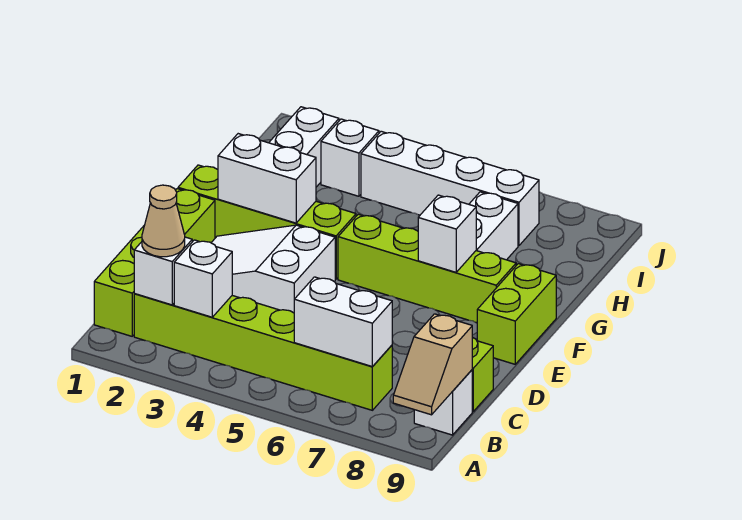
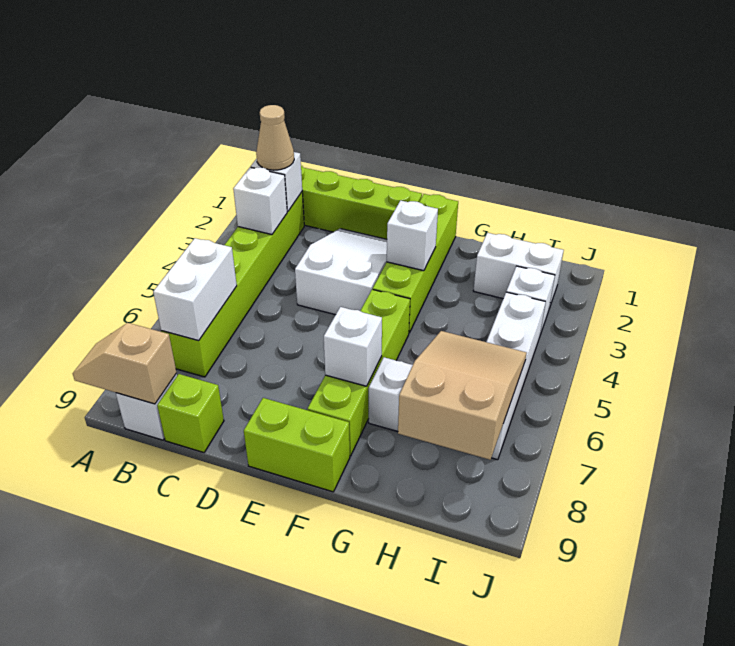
white 1x2 brick [218,134,316,223] -> white 1x1 brick [387,200,438,271]
none -> tan 2x3 slope [398,331,527,460]

